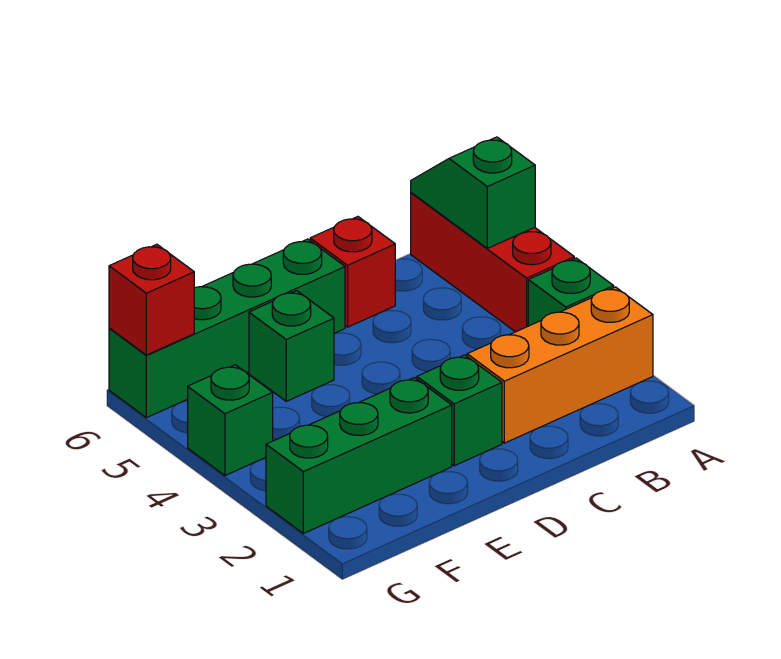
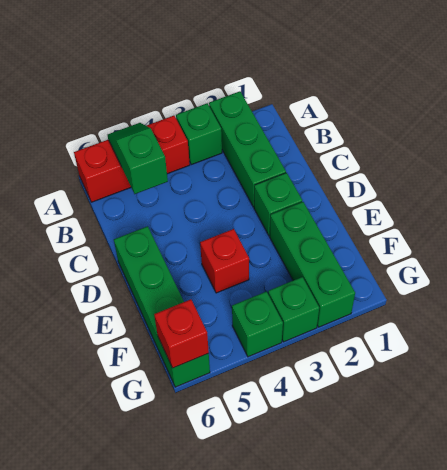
orange 1x3 brick [467,287,653,443] -> green 1x3 brick [209,91,286,207]
green 1x2 slope [411,137,535,248] -> green 1x2 slope turned to [108,123,168,194]
red 1x1 brick [310,217,395,327] -> red 1x1 brick moved to [200,229,249,293]
green 1x1 brick [249,291,334,401] -> green 1x1 brick moved to [268,277,319,342]

